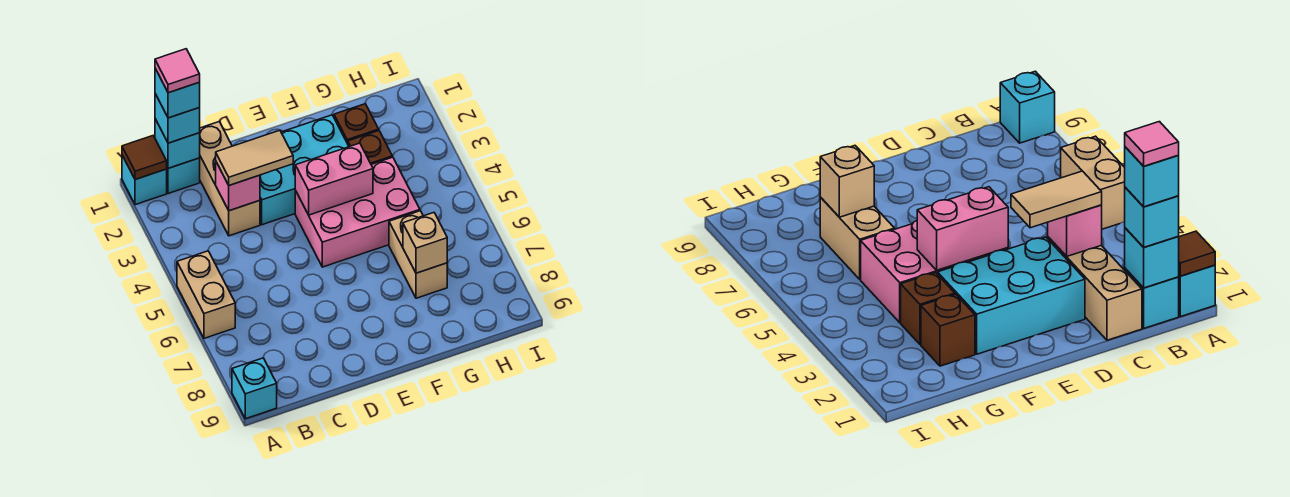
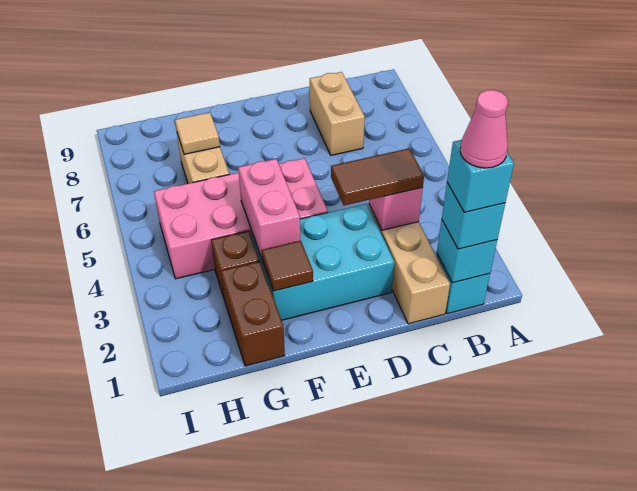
cyan 1x1 brick [122,155,167,205] -> none
brown 1x1 tile [122,136,167,180] -> brown 1x1 tile moved to [262,241,313,291]
tan 1x2 brick [177,251,235,338] -> tan 1x2 brick moved to [310,72,365,155]
cyan 1x1 brick [232,358,277,419] -> none
pink 1x1 tile [155,49,200,93] -> pink 1x1 cone [460,90,508,168]
tan 1x2 tile [216,130,293,185] -> brown 1x2 tile [331,149,424,205]
pink 2x3 brick [295,157,420,267] -> pink 2x4 brick [154,158,328,279]
pink 1x2 brick [295,143,373,215] -> pink 1x2 brick turned to [238,159,300,258]
brown 1x1 brick [334,104,379,144] -> brown 1x2 brick [221,262,285,366]
tan 1x1 brick [403,213,447,273] -> tan 1x1 tile [175,112,220,154]

